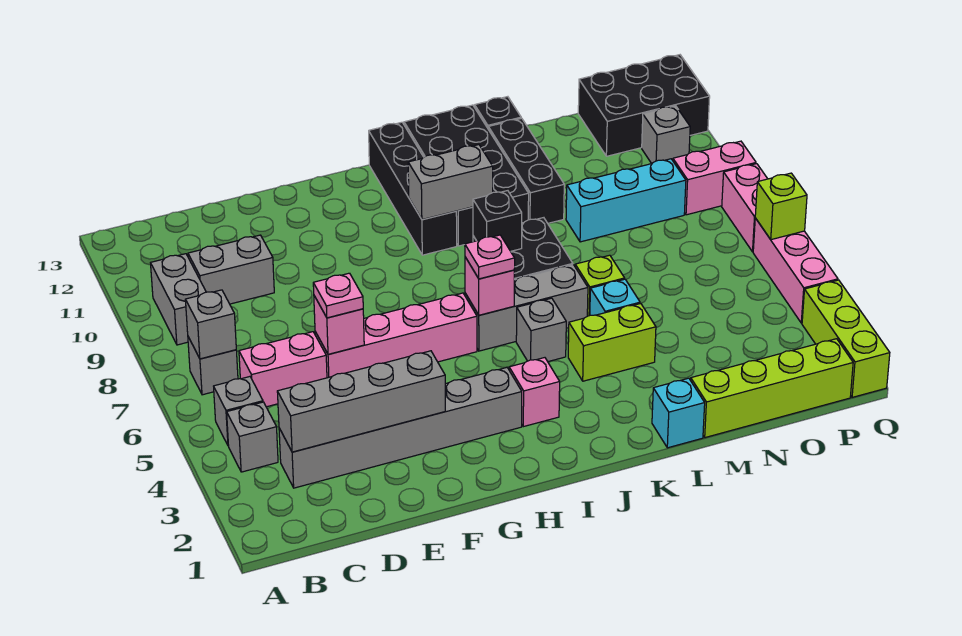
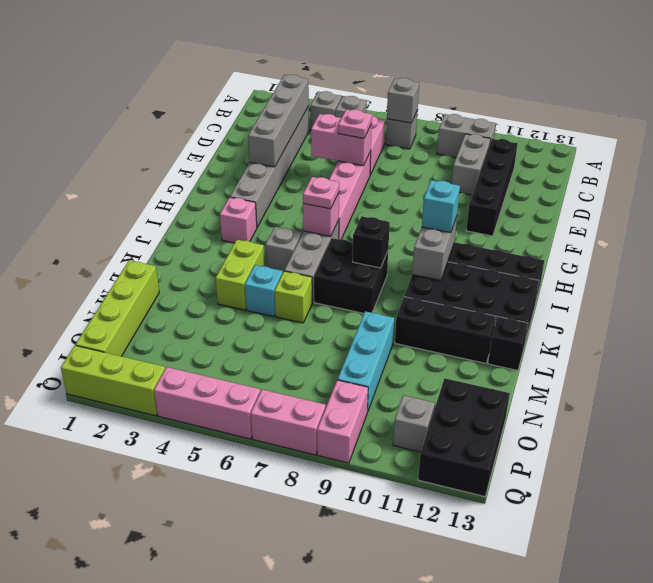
none -> black 1x4 brick [466,139,517,236]
pink 1x1 brick [314,296,364,354] -> pink 1x2 brick [311,114,372,166]
cyan 1x1 brick [652,378,705,448] -> cyan 1x1 brick moved to [422,180,460,233]
lime 1x1 brick [755,173,807,240] -> none

